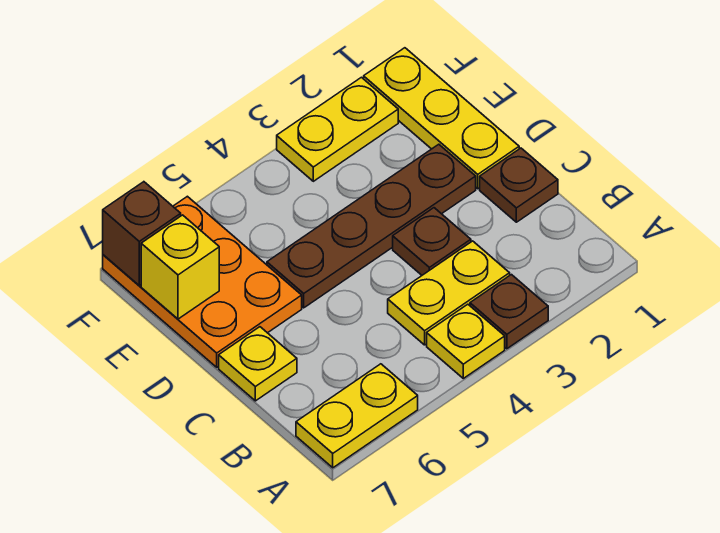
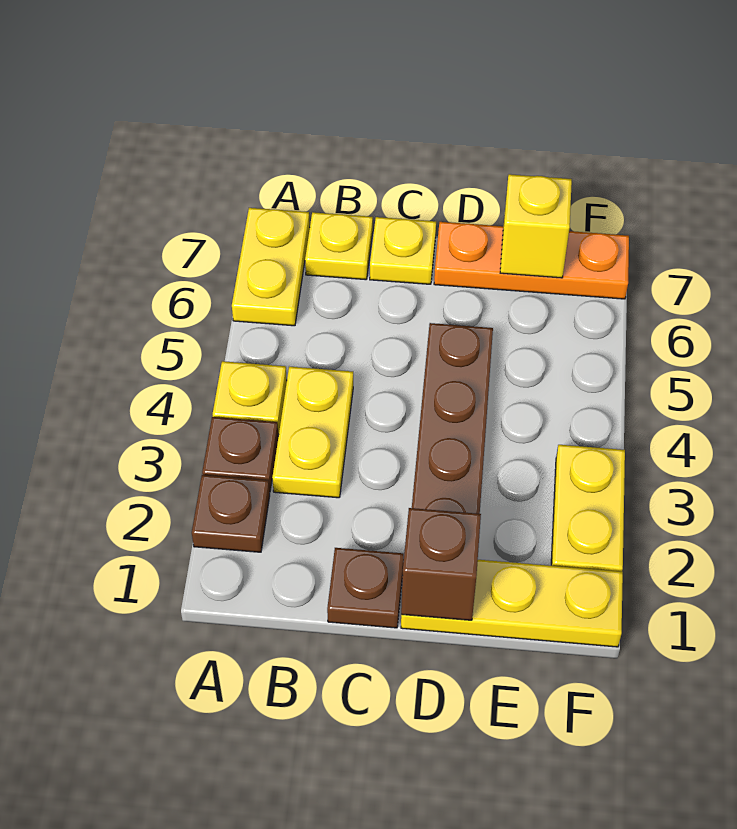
none -> yellow 1x1 plate [305,212,373,280]
brown 1x1 plate [393,208,471,275] -> brown 1x1 plate moved to [192,475,270,552]
orange 2x3 plate [103,196,302,367] -> orange 1x3 plate [434,222,629,299]
brown 1x1 brick [103,182,181,285] -> brown 1x1 brick moved to [401,508,481,620]

